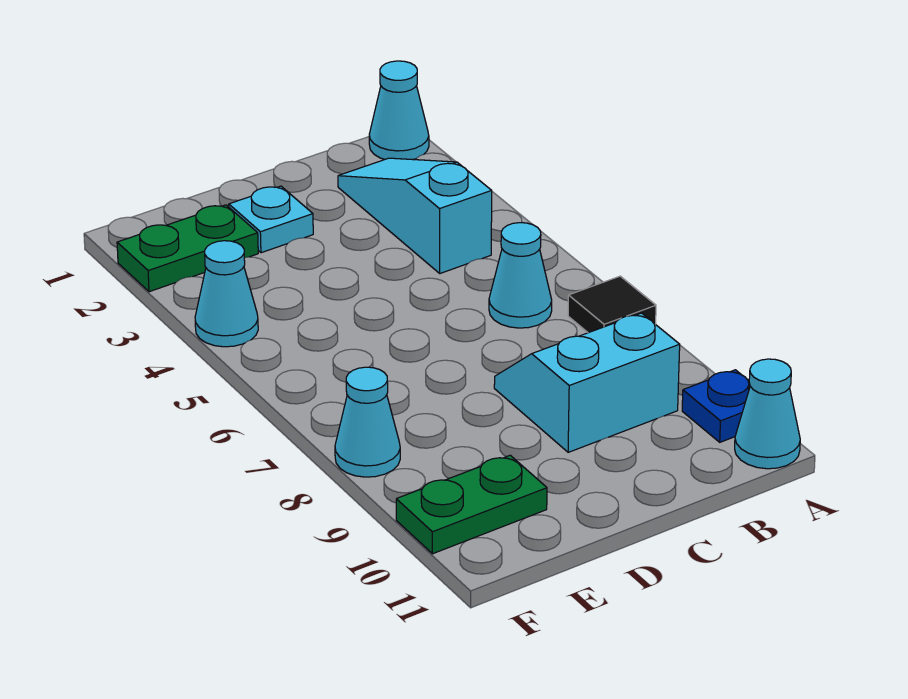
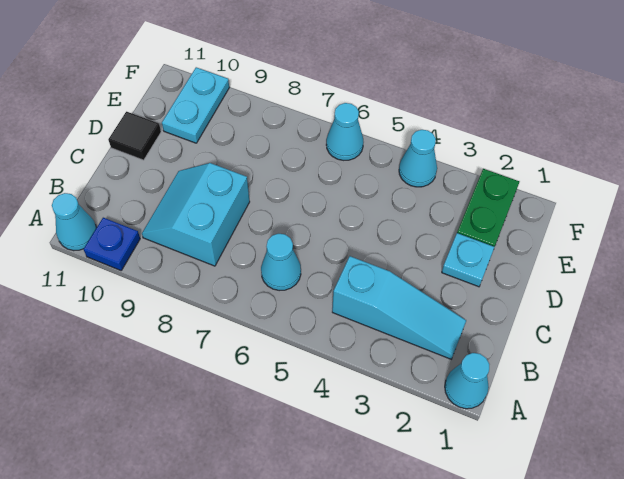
black 1x1 tile [568,276,656,333] -> black 1x1 tile moved to [108,112,161,160]
cyan 2x2 slope [494,313,680,452] -> cyan 2x2 slope turned to [142,163,250,266]
green 1x2 plate [396,455,547,554] -> cyan 1x2 plate [162,67,229,143]
cyan 1x1 cone [335,367,400,477] -> cyan 1x1 cone moved to [326,103,363,160]

